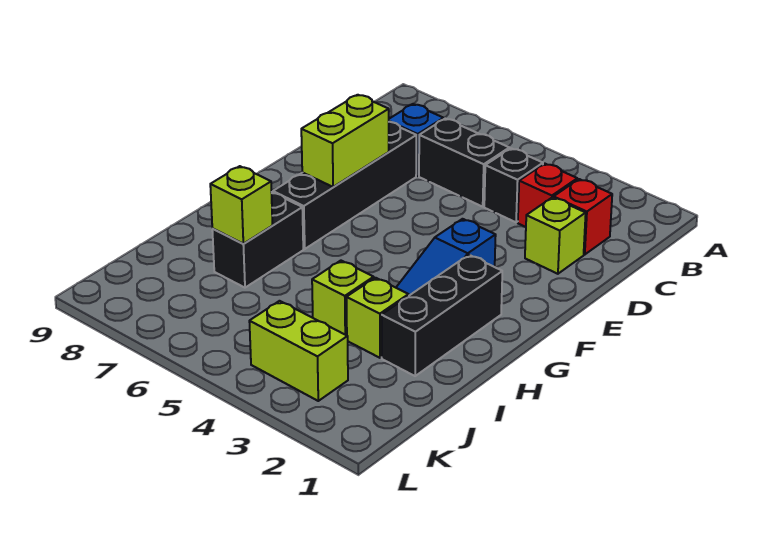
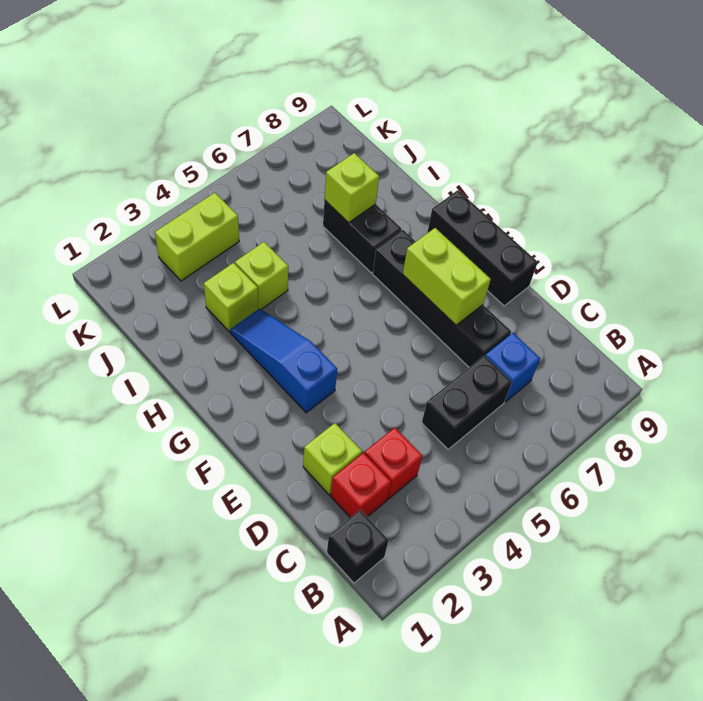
black 1x1 brick [484,148,543,222] -> black 1x1 brick moved to [327,510,389,583]
black 1x3 brick [382,255,502,376] -> black 1x3 brick moved to [427,190,538,306]

